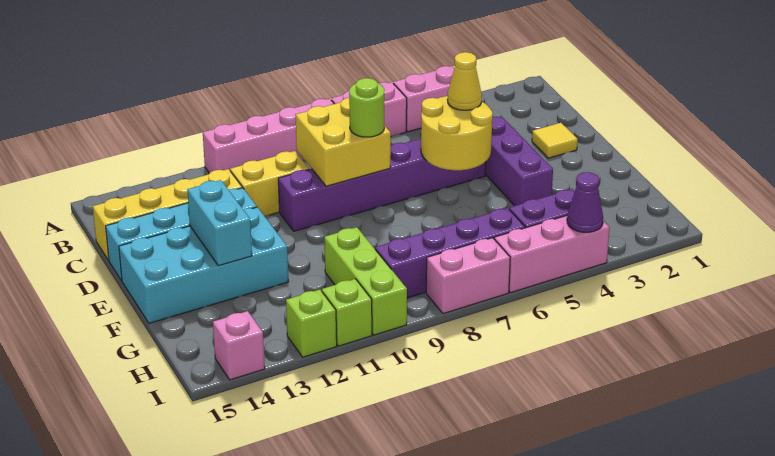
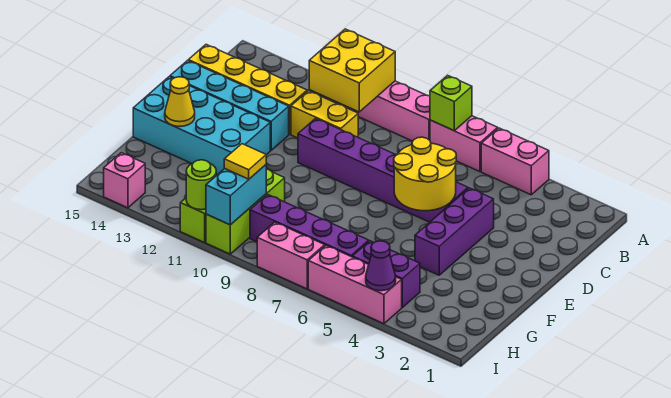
yellow 2x2 brick [295,98,391,186] -> yellow 2x2 brick moved to [309,29,395,112]
yellow 1x1 tile [532,123,578,158] -> yellow 1x1 tile moved to [224,144,266,179]
yellow 1x1 cone [448,52,482,110] -> yellow 1x1 cone moved to [165,77,195,126]
lime 1x1 round brick [349,78,384,137] -> lime 1x1 round brick moved to [186,160,216,210]
cyan 1x2 brick [187,180,252,266] -> cyan 1x2 brick moved to [206,165,266,225]
lime 1x1 brick [286,290,337,357] -> lime 1x1 brick moved to [430,75,472,131]

